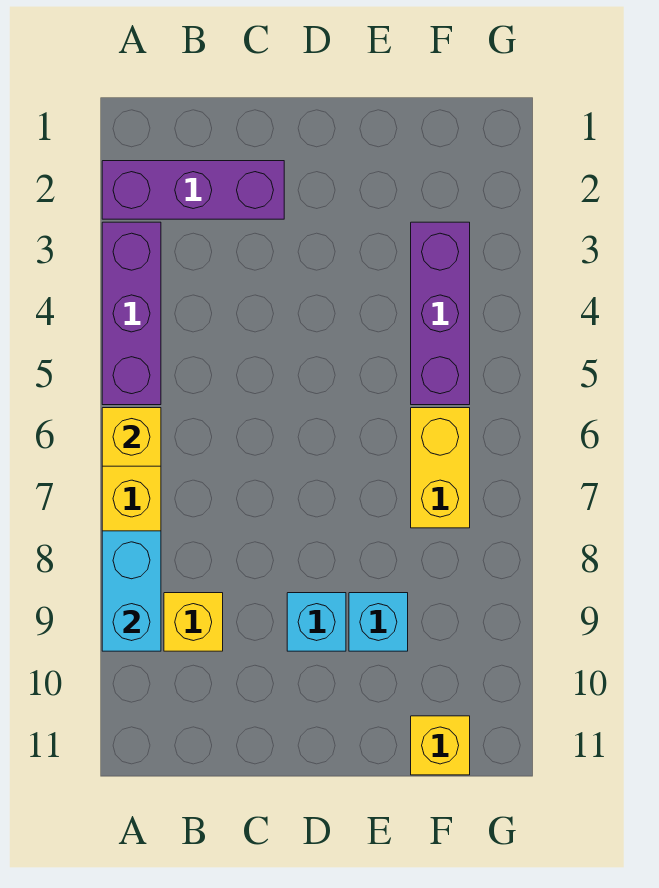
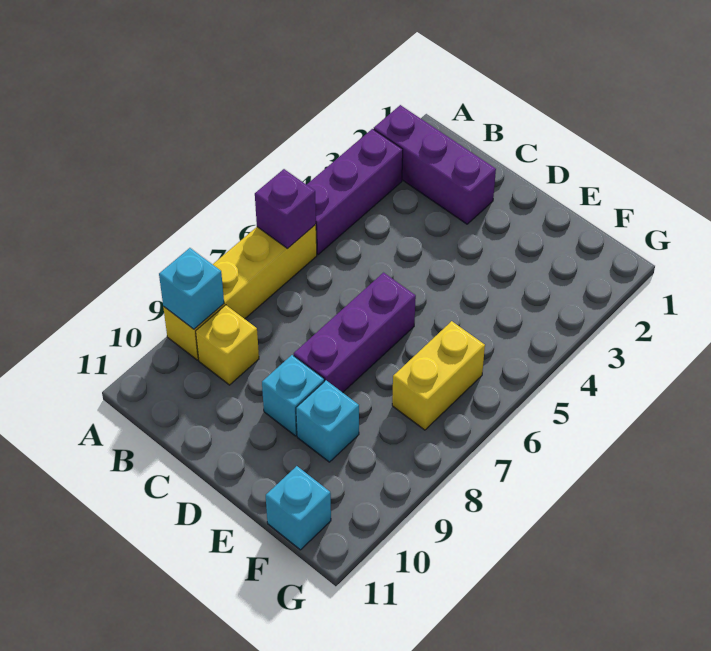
yellow 1x1 brick [102,408,161,466] -> purple 1x1 brick [255,169,316,248]
cyan 1x2 brick [102,531,161,651] -> cyan 1x1 brick [159,248,224,329]
purple 1x3 brick [411,222,470,405] -> purple 1x3 brick moved to [294,273,416,393]
yellow 1x1 brick [411,716,470,775] -> cyan 1x1 brick [266,466,331,550]

